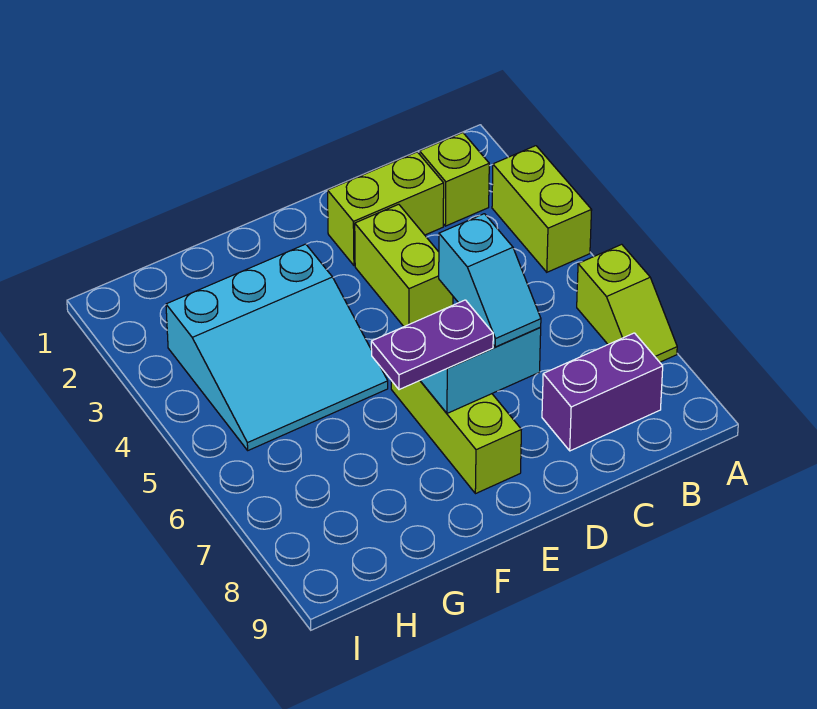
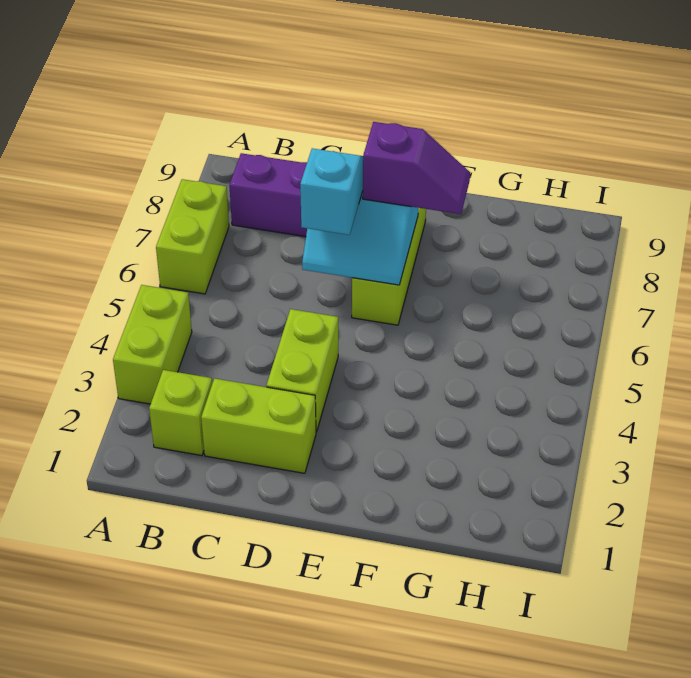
lime 1x2 slope [577,244,677,362] -> lime 1x2 brick [156,179,229,294]
purple 1x2 plate [371,300,493,390] -> purple 1x2 slope [363,122,470,214]
cyan 3x3 slope [166,244,388,450] -> none

